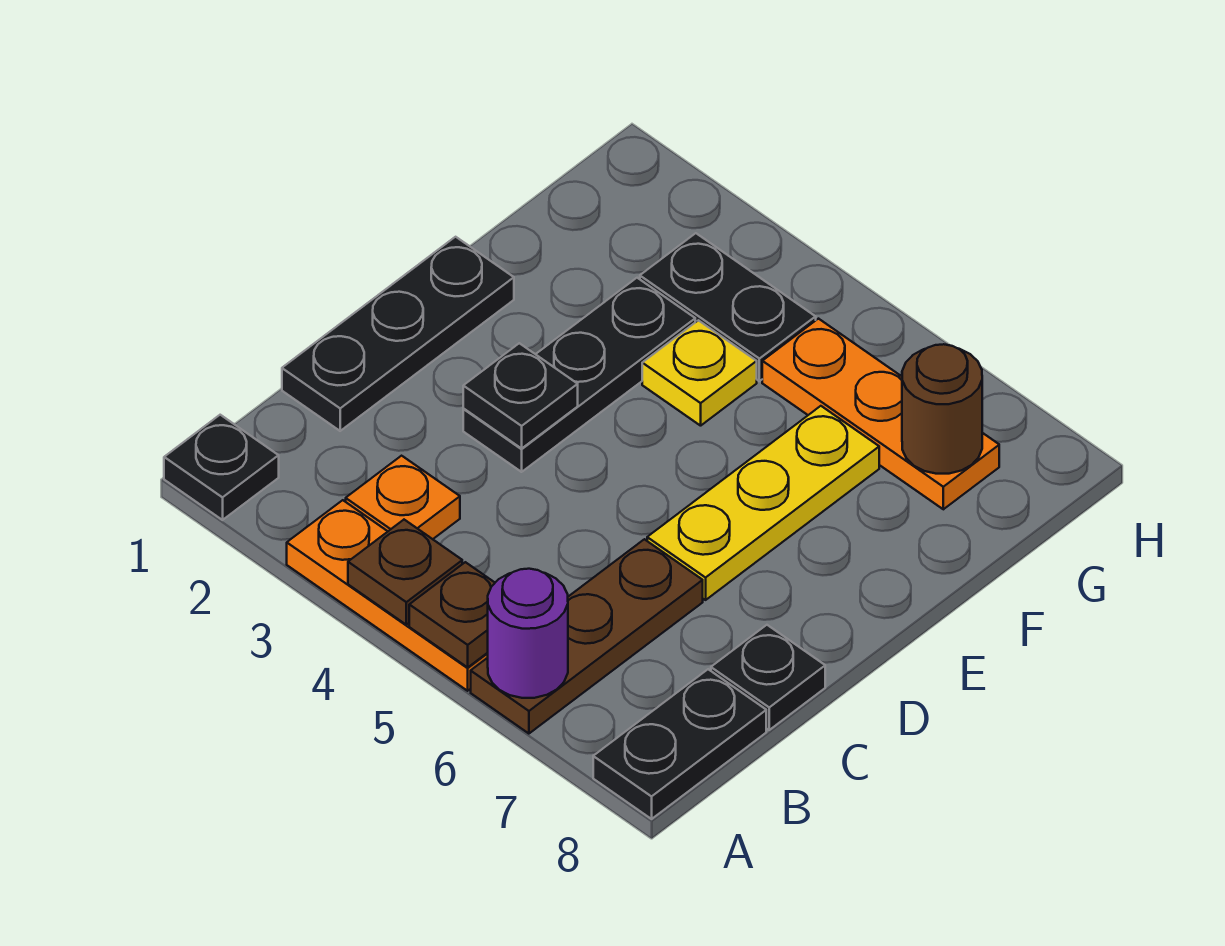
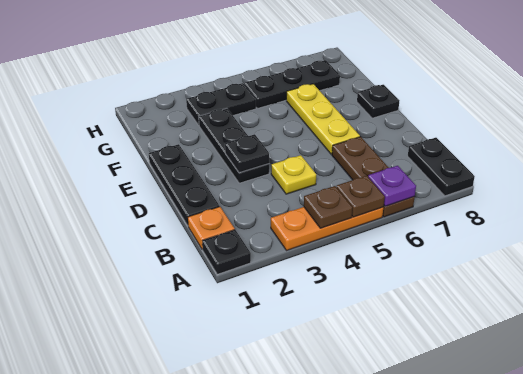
purple 1x1 round brick [488,569,568,698] -> purple 1x1 plate [368,166,416,206]
orange 1x1 plate [346,456,460,539] -> orange 1x1 plate moved to [188,207,235,250]
black 1x1 plate [711,625,825,730] -> black 1x1 plate moved to [357,85,399,118]
yellow 1x1 plate [642,320,757,426] -> yellow 1x1 plate moved to [271,155,316,194]
orange 1x3 plate [762,319,999,509] -> black 1x3 plate [244,60,340,108]
brown 1x1 round brick [902,344,982,474] -> none

